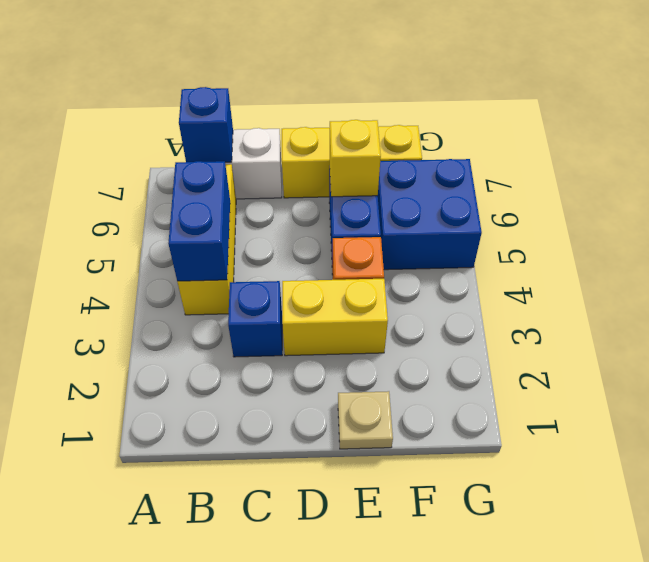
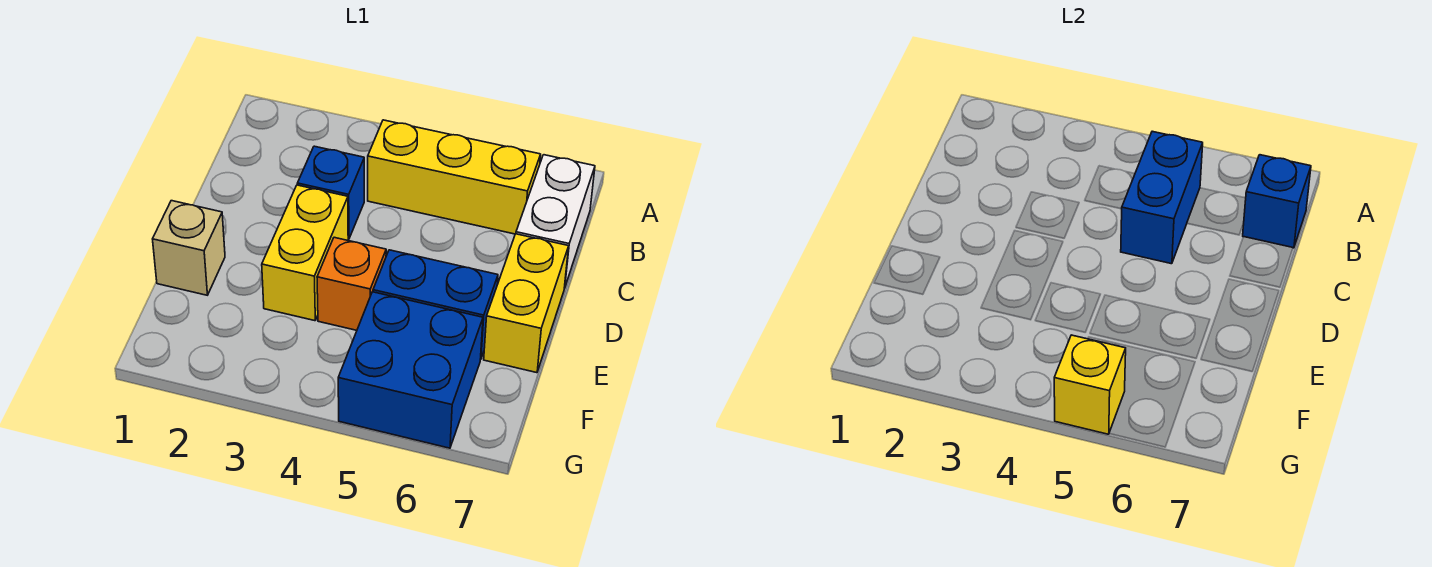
blue 1x2 brick [168,161,230,281] -> blue 1x2 brick turned to [1121,131,1203,264]
yellow 1x3 brick [282,125,422,198] -> yellow 1x2 brick [484,234,569,373]
tan 1x1 plate [338,391,393,449] -> tan 1x1 brick [153,201,225,295]
yellow 1x1 brick [330,120,381,197] -> yellow 1x1 brick moved to [1054,335,1126,434]

